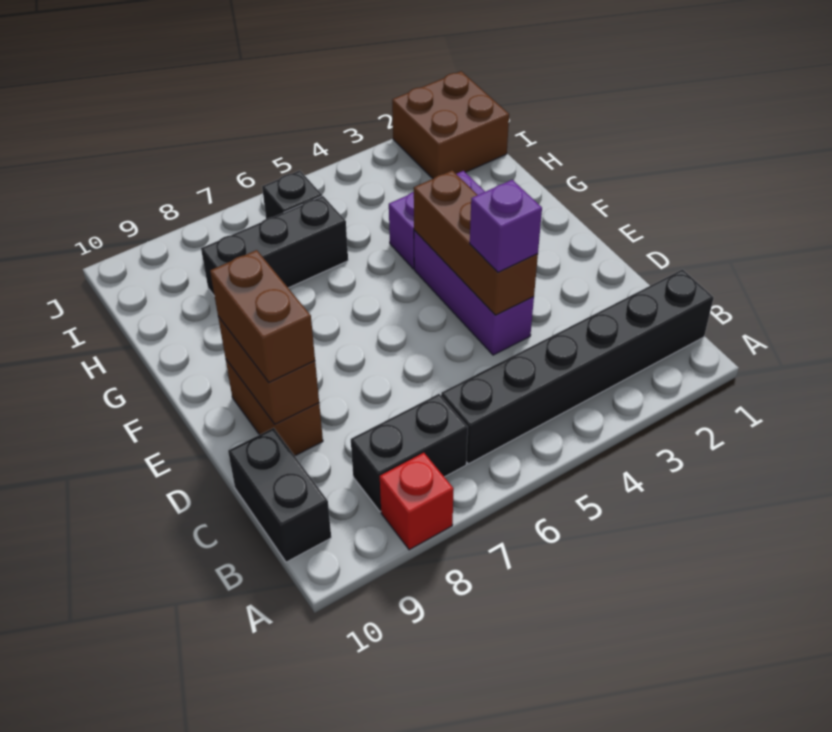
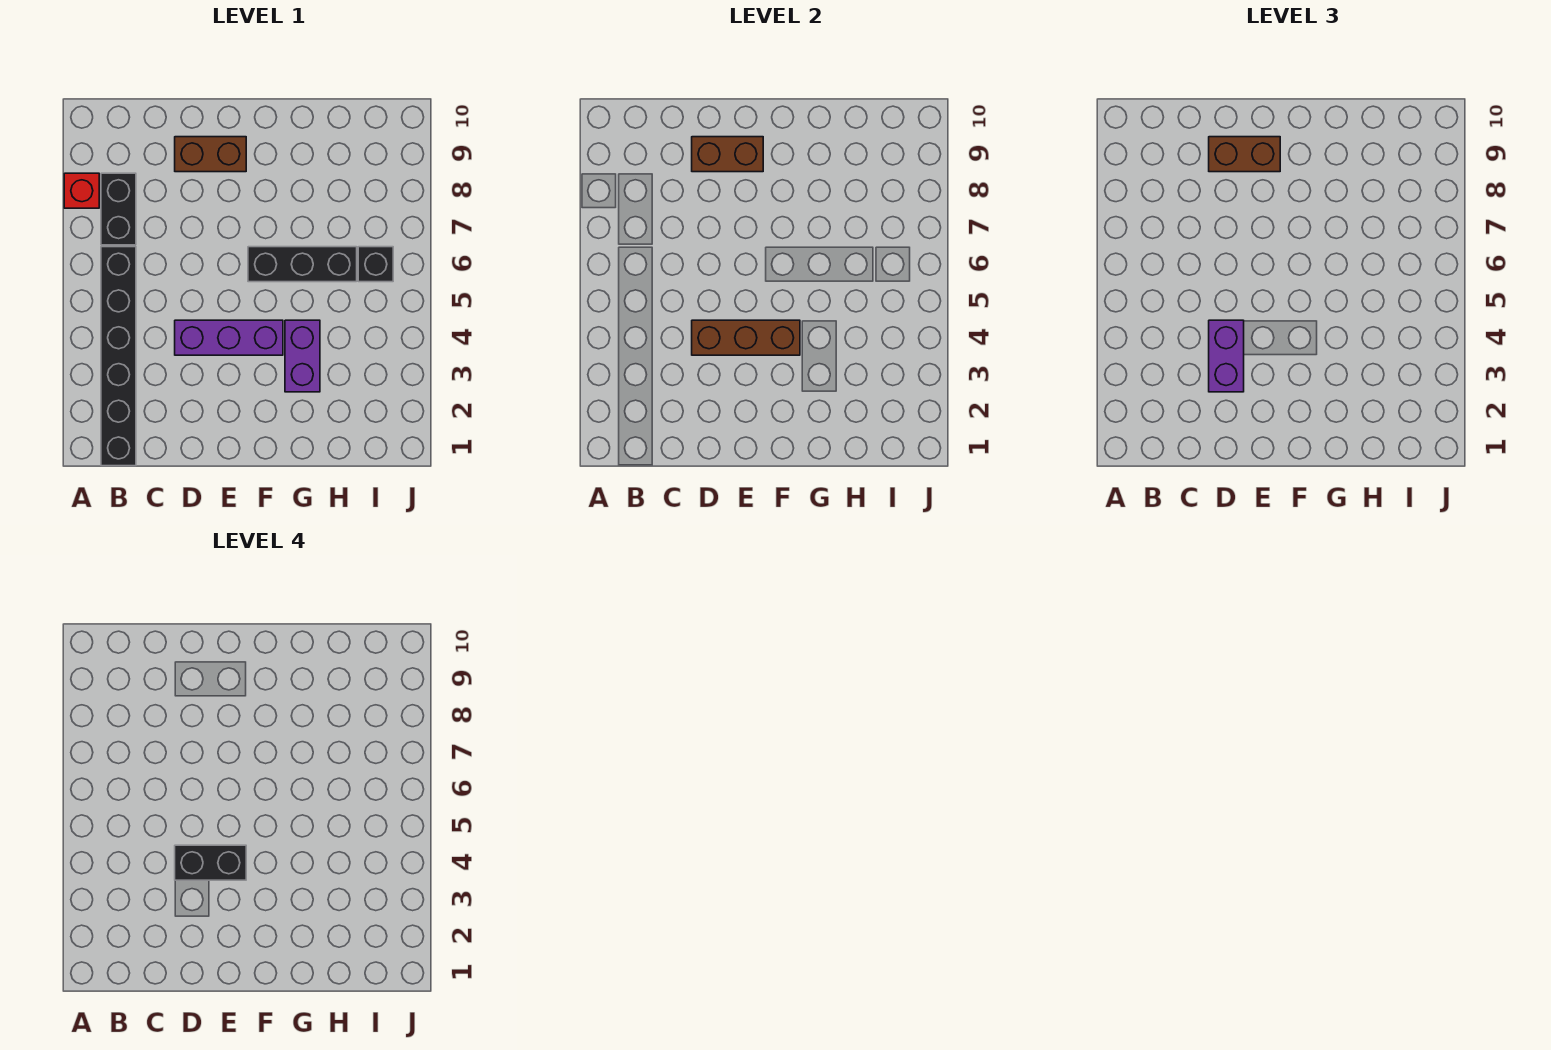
black 1x2 brick [228,428,331,562] -> black 1x2 brick moved to [175,845,246,880]
purple 1x1 brick [470,180,542,273] -> purple 1x2 brick [1209,320,1244,392]
black 1x3 brick [201,196,348,295] -> black 1x3 brick turned to [248,247,357,282]
brown 2x2 brick [392,71,509,179] -> none

